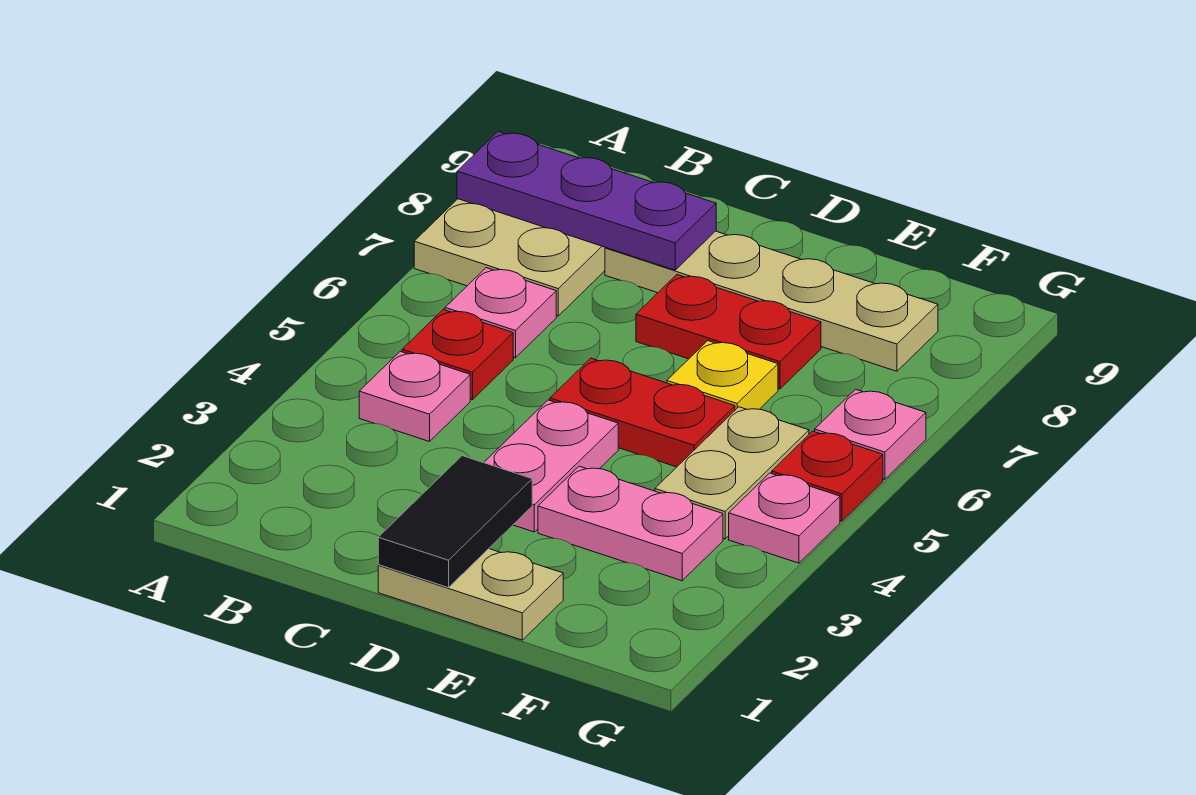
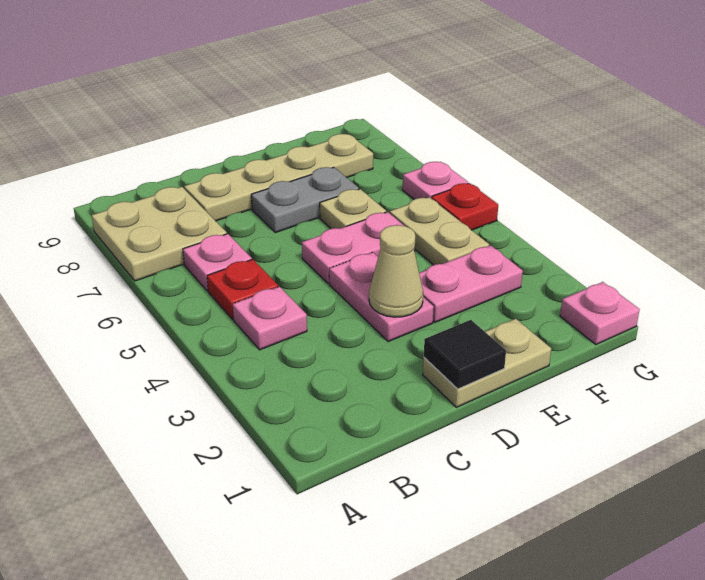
purple 1x3 plate [457,131,716,270] -> none
black 1x2 tile [378,456,532,588] -> black 1x1 tile [424,320,506,389]
none -> tan 1x1 cone [369,225,423,317]
red 1x2 plate [550,358,735,467] -> pink 1x2 plate [302,212,415,284]
red 1x2 plate [636,275,821,389] -> grey 1x2 plate [251,167,359,233]
yellow 1x1 plate [667,341,778,410] -> tan 1x1 plate [320,189,386,229]
pink 1x1 plate [729,473,840,563] -> pink 1x1 plate moved to [560,282,640,345]

